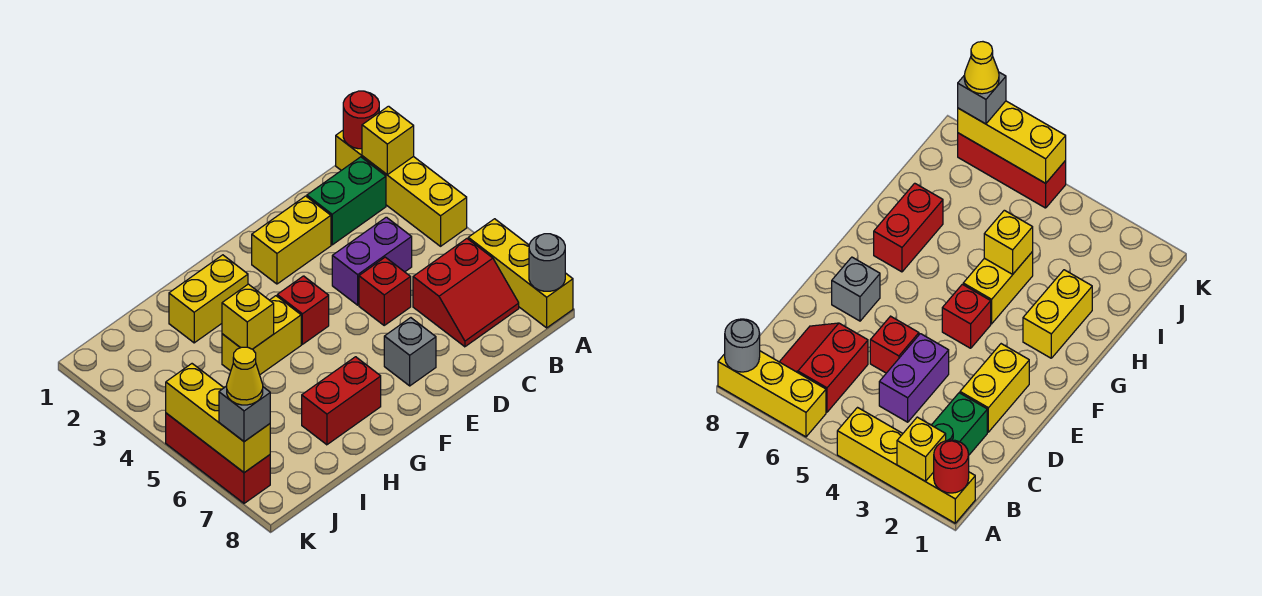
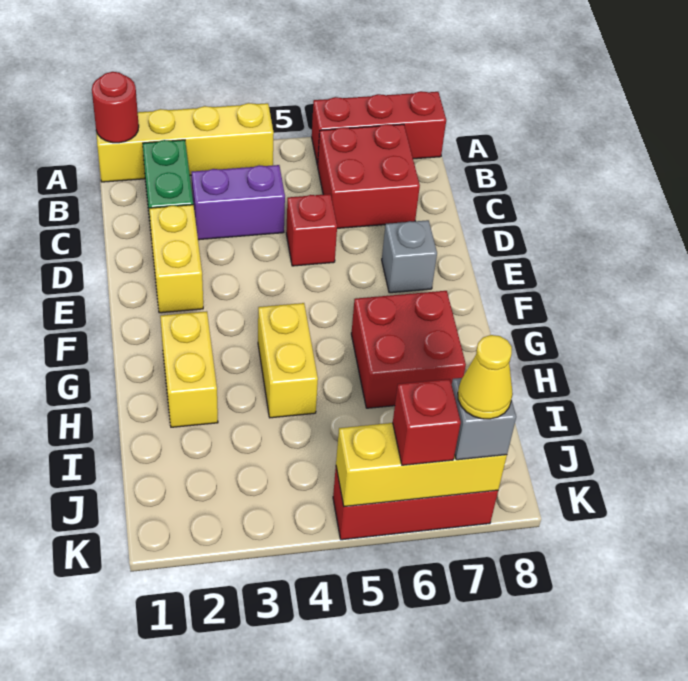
yellow 1x1 brick [362,106,414,175] -> none
yellow 1x3 brick [468,219,573,328] -> red 1x3 brick [312,91,446,166]
grey 1x1 round brick [529,234,565,291] -> none
red 2x2 slope [413,239,519,347] -> red 2x2 brick [318,124,420,228]
purple 1x2 brick [332,217,412,305] -> purple 1x2 brick turned to [192,165,285,240]
red 1x1 brick [277,276,329,344] -> red 1x1 brick moved to [393,379,461,465]
red 1x2 brick [302,357,381,445] -> red 2x2 brick [351,291,466,408]
yellow 1x1 brick [222,284,274,349] -> none

